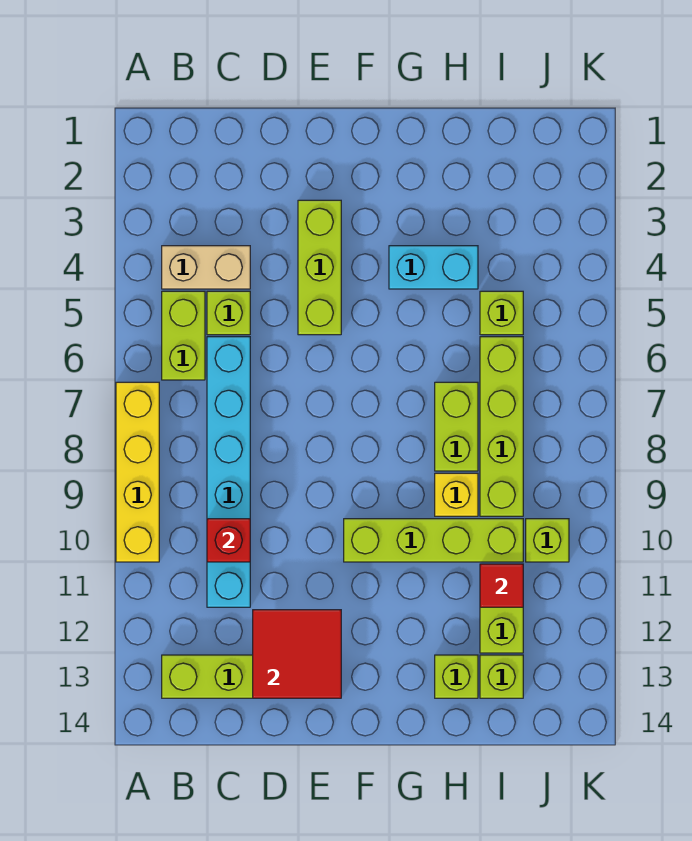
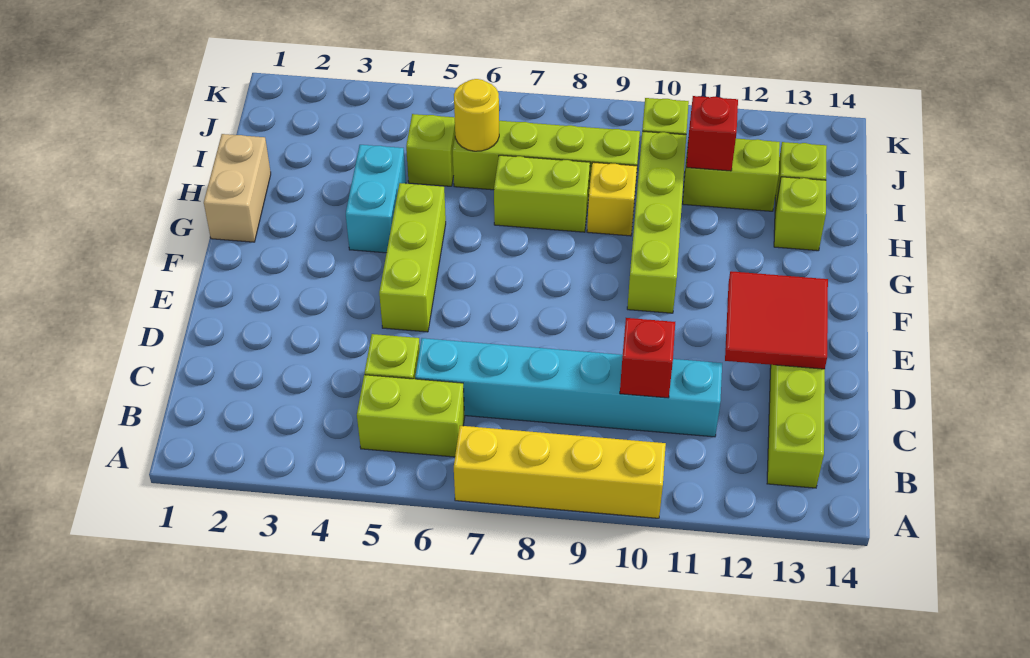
tan 1x2 brick [162,246,250,289] -> tan 1x2 brick moved to [204,134,271,242]
lime 1x3 brick [298,200,341,335] -> lime 1x3 brick turned to [379,183,446,332]
none -> yellow 1x1 round brick [454,79,499,151]
red 1x1 tile [480,564,523,607] -> red 1x1 brick [687,96,738,171]

